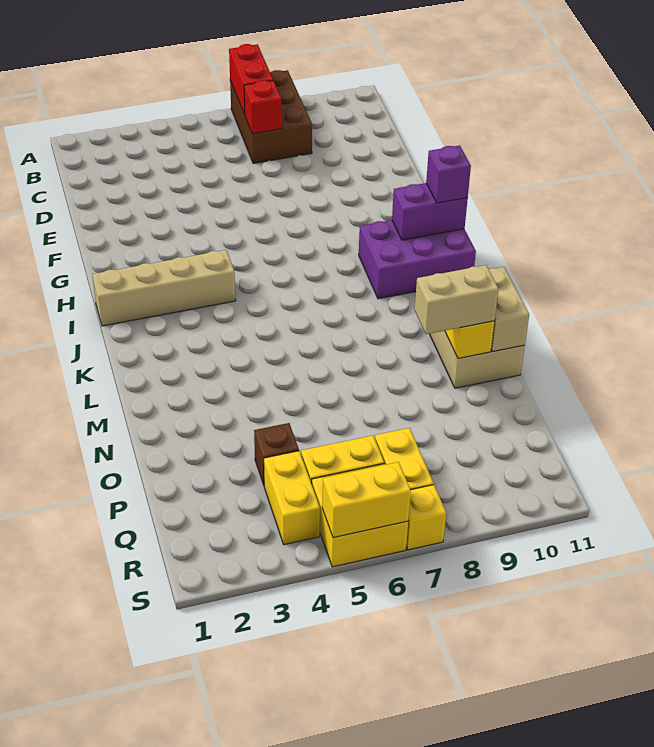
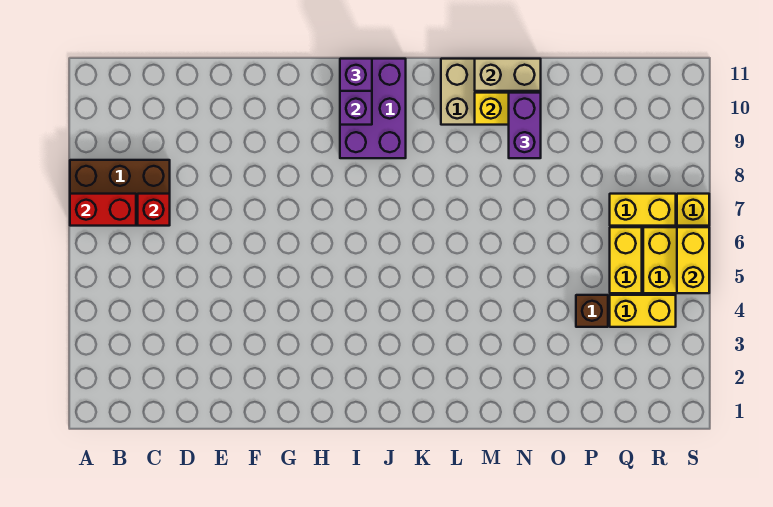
tan 1x4 brick [92,250,236,326] -> none
tan 1x2 brick [415,265,499,334] -> purple 1x2 brick [509,93,541,158]

